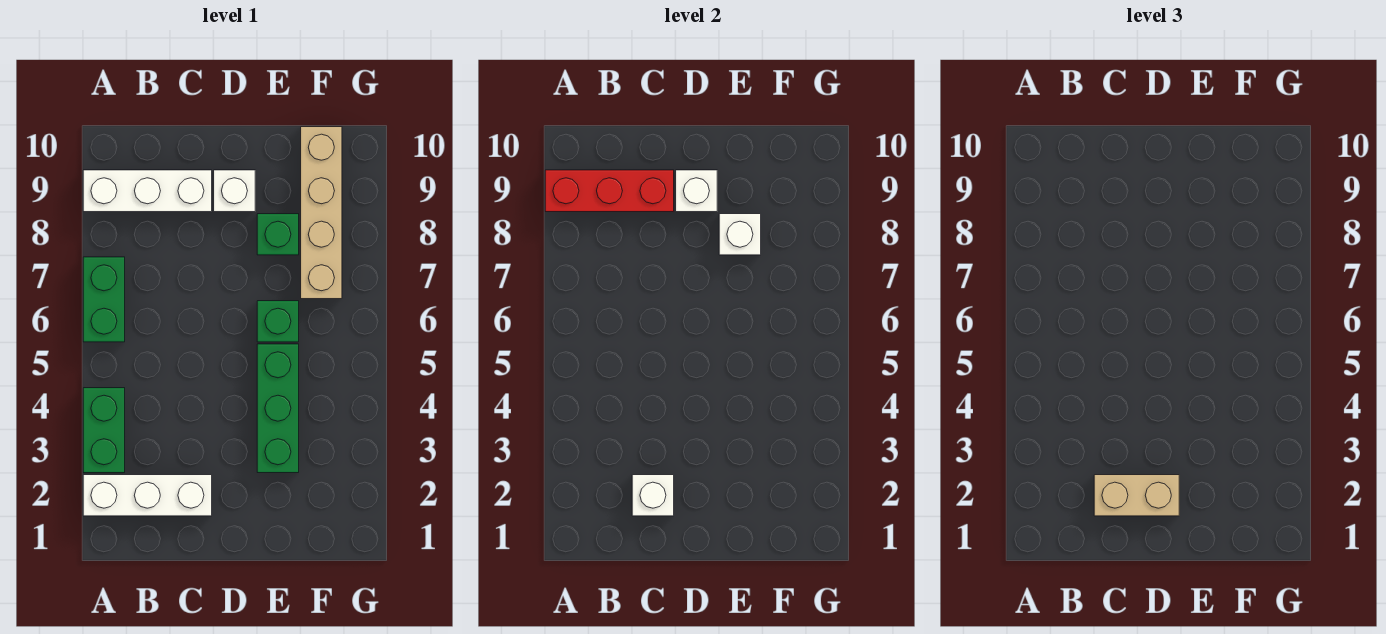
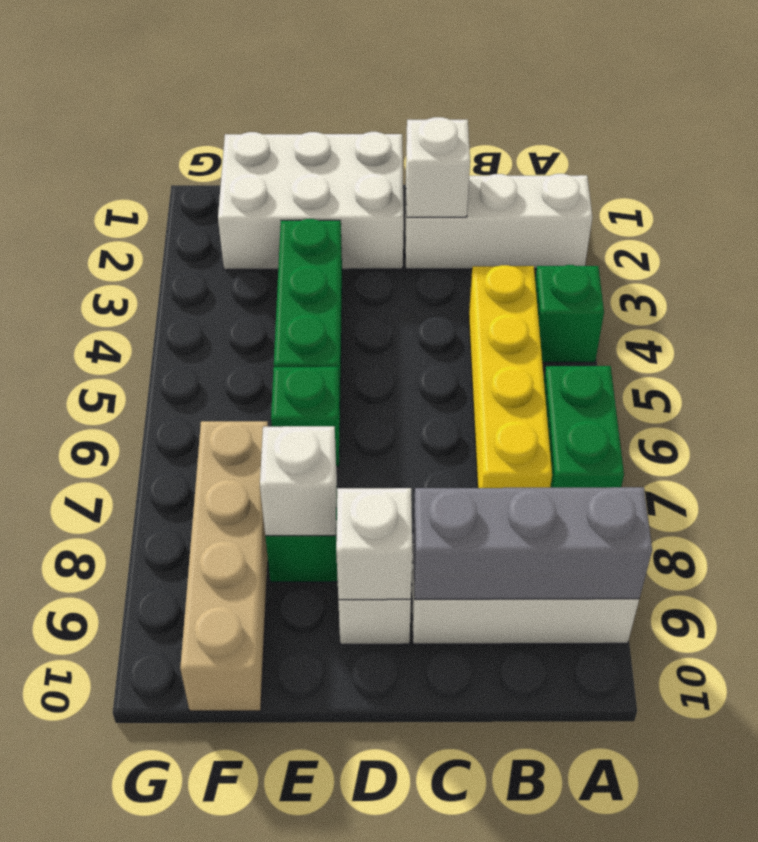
green 1x2 brick [83,388,125,473] -> green 1x1 brick [535,265,604,362]
red 1x3 brick [545,170,674,212] -> grey 1x3 brick [413,487,652,599]
none -> yellow 1x4 brick [469,265,552,488]
tan 1x2 brick [1094,475,1179,516] -> none
none -> white 2x3 brick [218,132,404,270]

